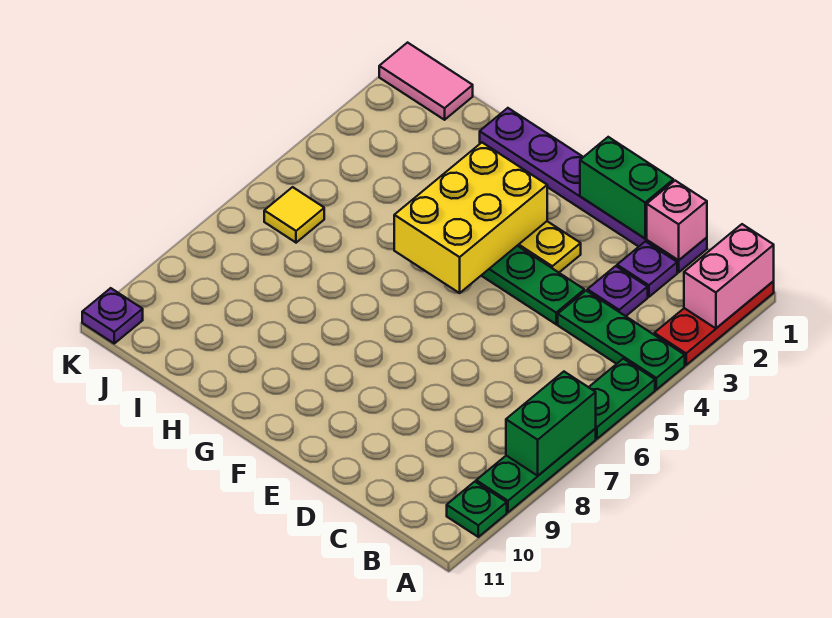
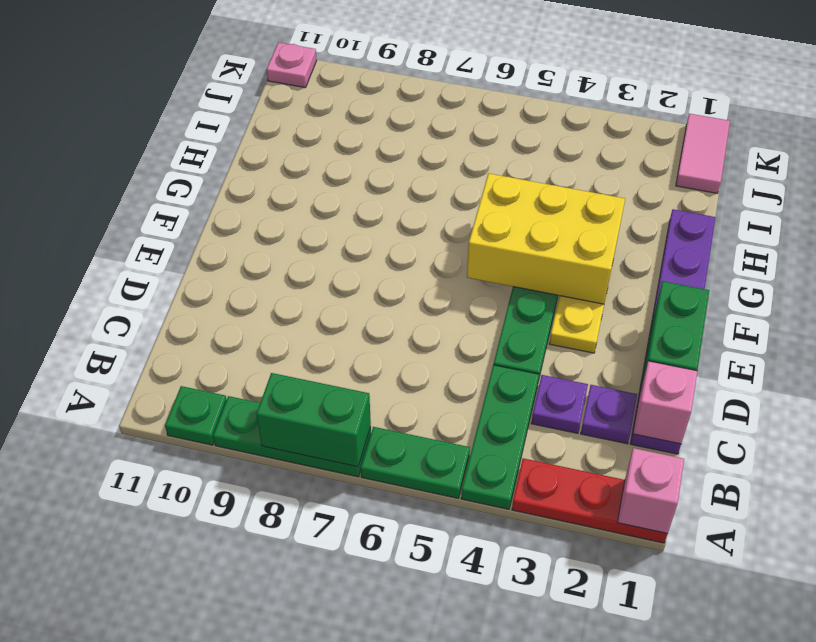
pink 1x2 brick [684,224,774,328] -> pink 1x1 brick [618,448,684,534]
yellow 1x1 tile [264,187,324,243] -> none
purple 1x1 plate [82,288,143,343] -> pink 1x1 plate [267,42,317,88]

